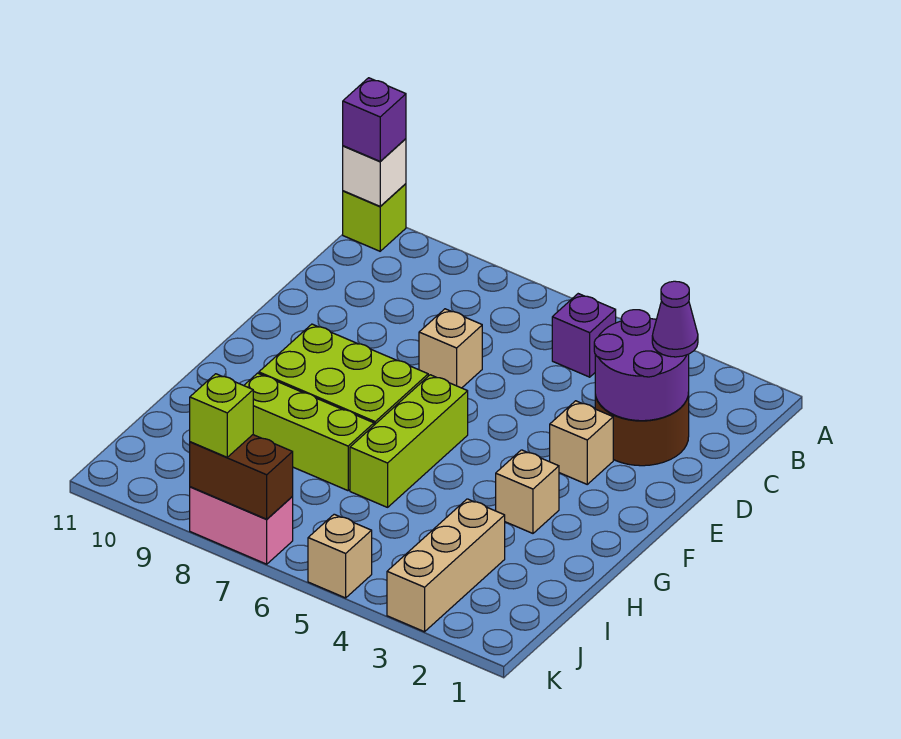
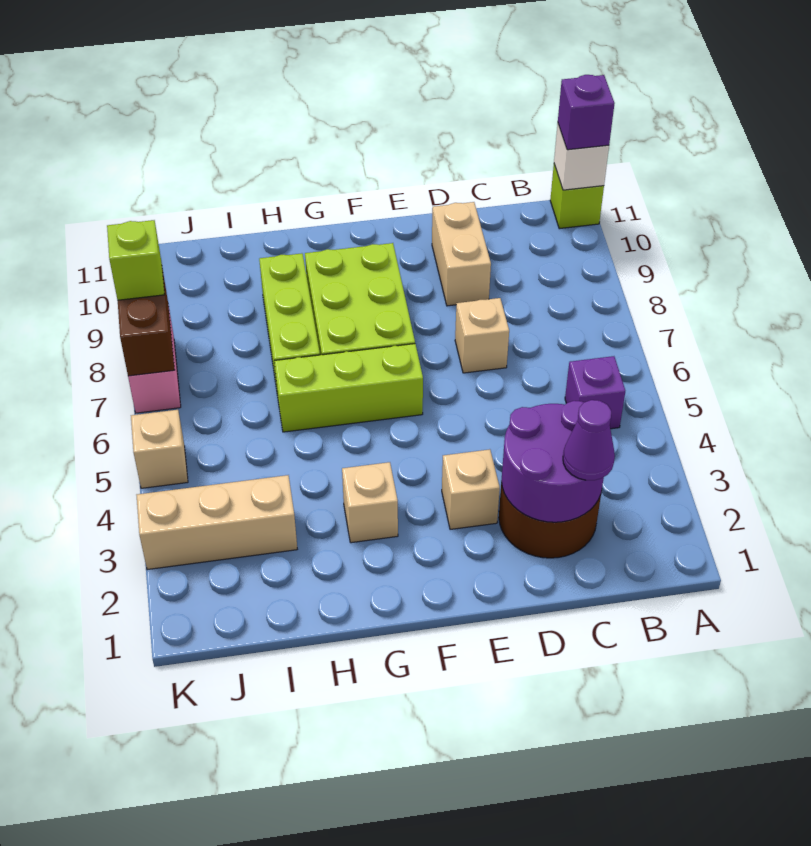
none -> tan 1x2 brick [432,202,491,306]

